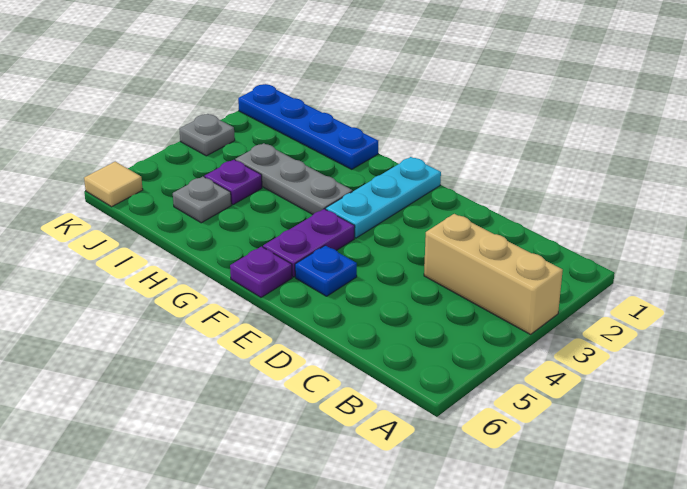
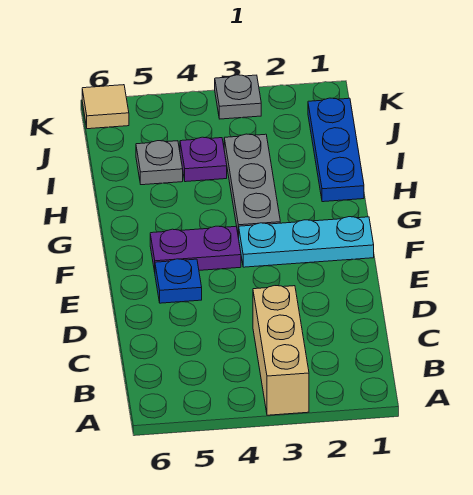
purple 1x1 plate [230,246,292,297] -> none
blue 1x4 plate [238,84,378,169] -> blue 1x3 plate [308,98,364,202]

